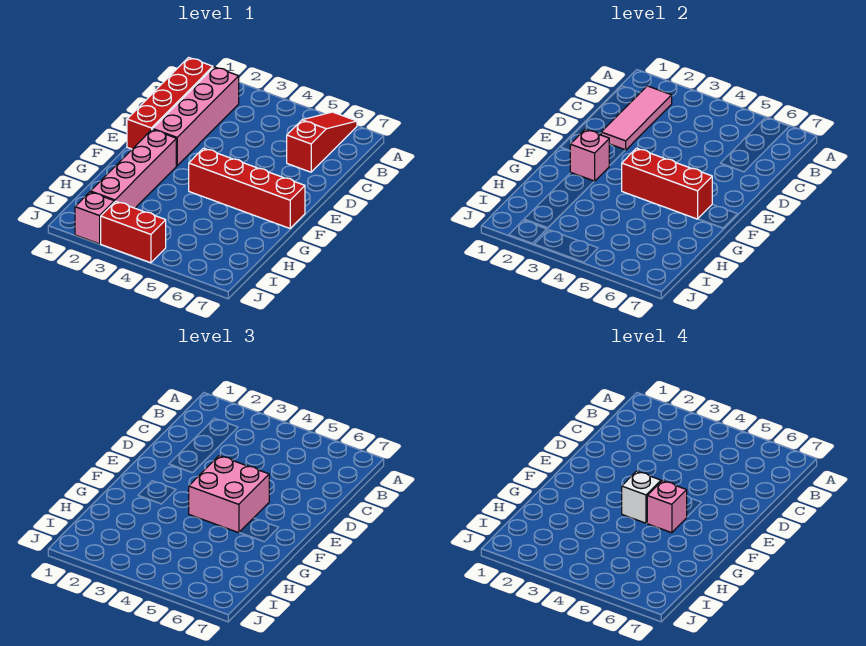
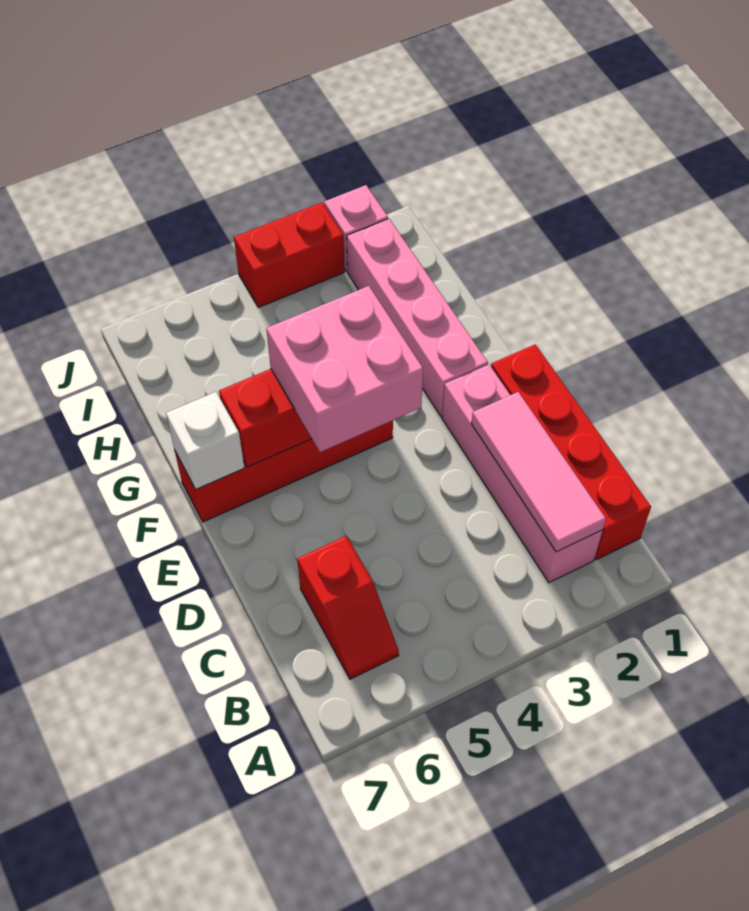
red 1x3 slope [287,112,357,172] -> red 1x2 slope [297,536,399,679]
pink 1x1 brick [570,129,609,181] -> none
white 1x1 brick [622,471,661,523] -> white 1x1 brick moved to [166,392,244,489]
pink 1x1 brick [647,481,687,533] -> none

